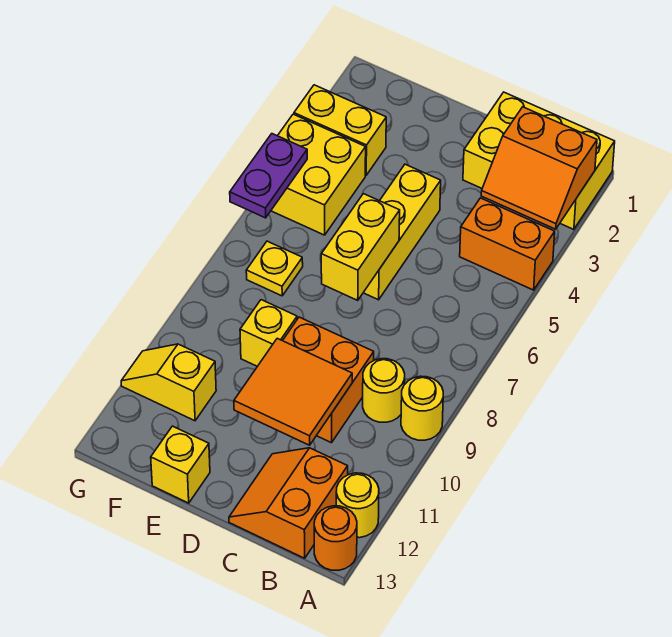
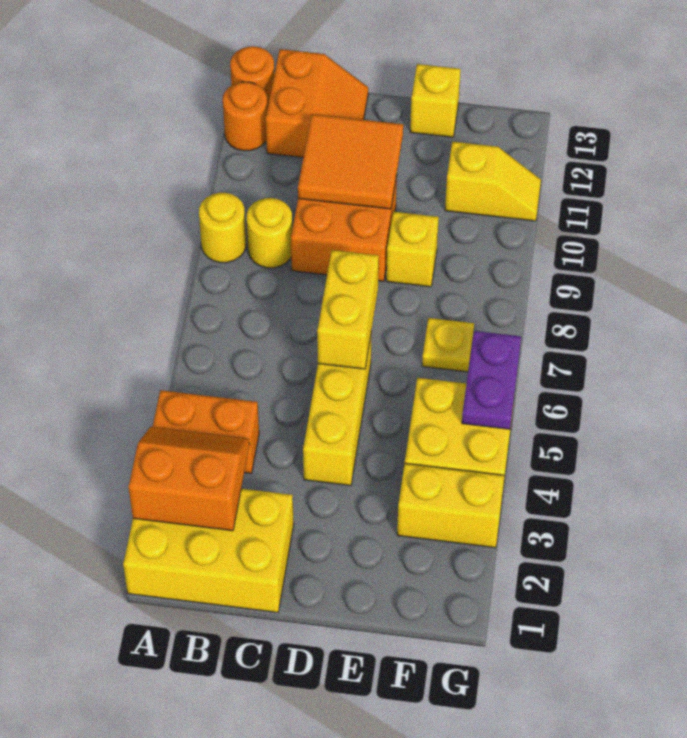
yellow 1x1 round brick [336,473,379,538] -> orange 1x1 round brick [223,82,267,151]

